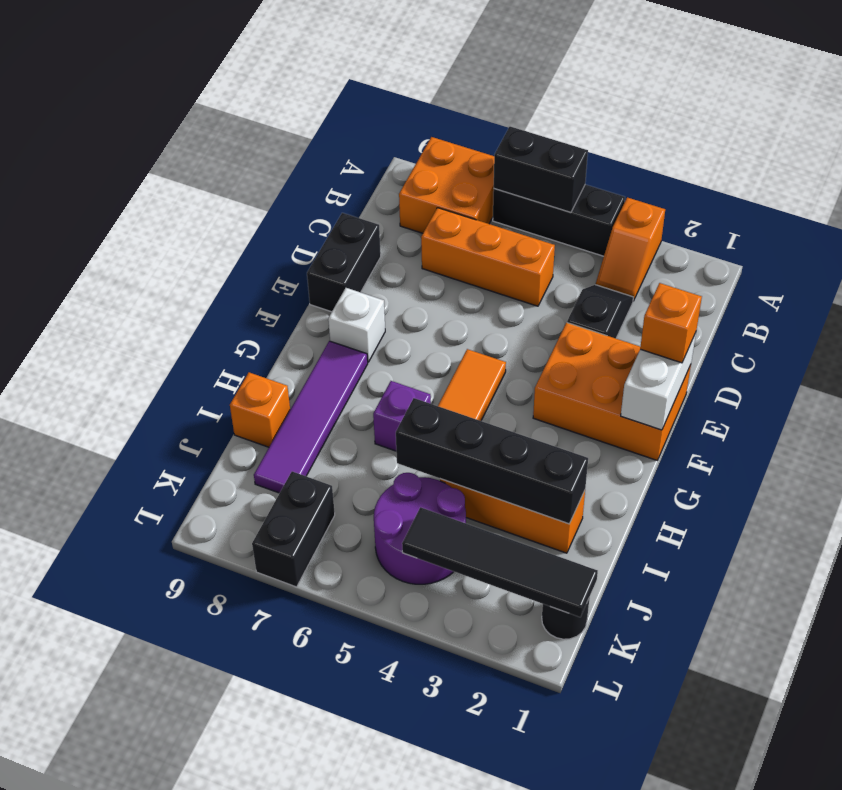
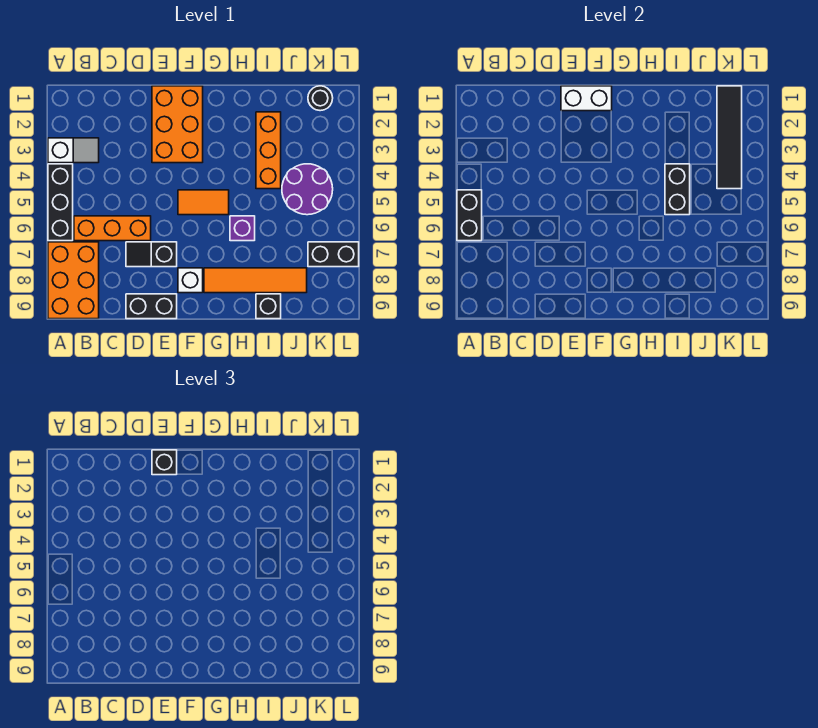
orange 1x2 slope [596,197,665,301] -> white 1x2 slope [48,138,99,163]
orange 2x2 brick [399,137,494,233] -> orange 2x3 brick [48,242,99,319]
black 1x2 slope [567,285,633,338] -> black 1x2 slope moved to [126,242,177,267]
orange 1x3 brick [421,208,555,306] -> orange 1x3 brick turned to [74,216,151,241]
orange 1x1 brick [640,283,702,363] -> black 1x1 brick [152,450,177,475]
purple 1x4 tile [254,341,368,493] -> orange 1x4 tile [204,268,307,293]
black 1x4 brick [396,398,588,524] -> black 1x2 brick [665,164,690,215]
orange 1x1 brick [230,372,290,447] -> black 1x1 brick [256,294,281,319]

